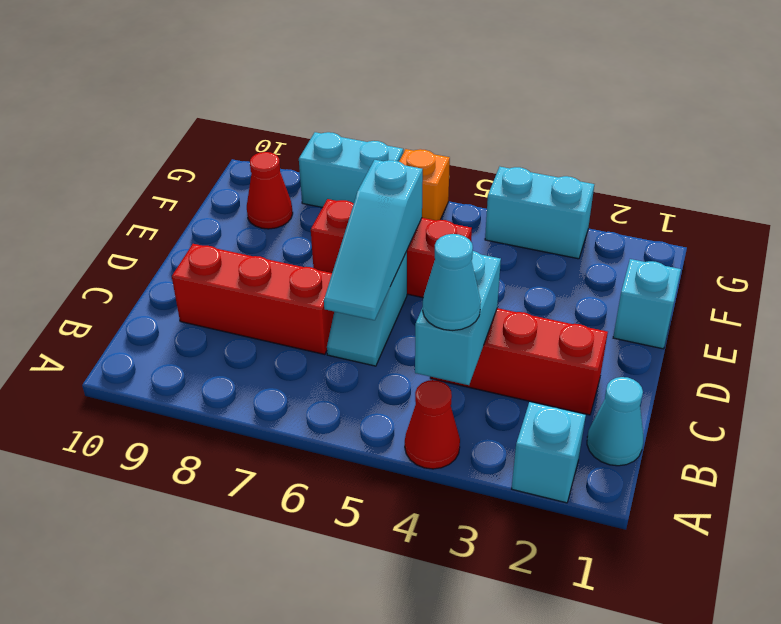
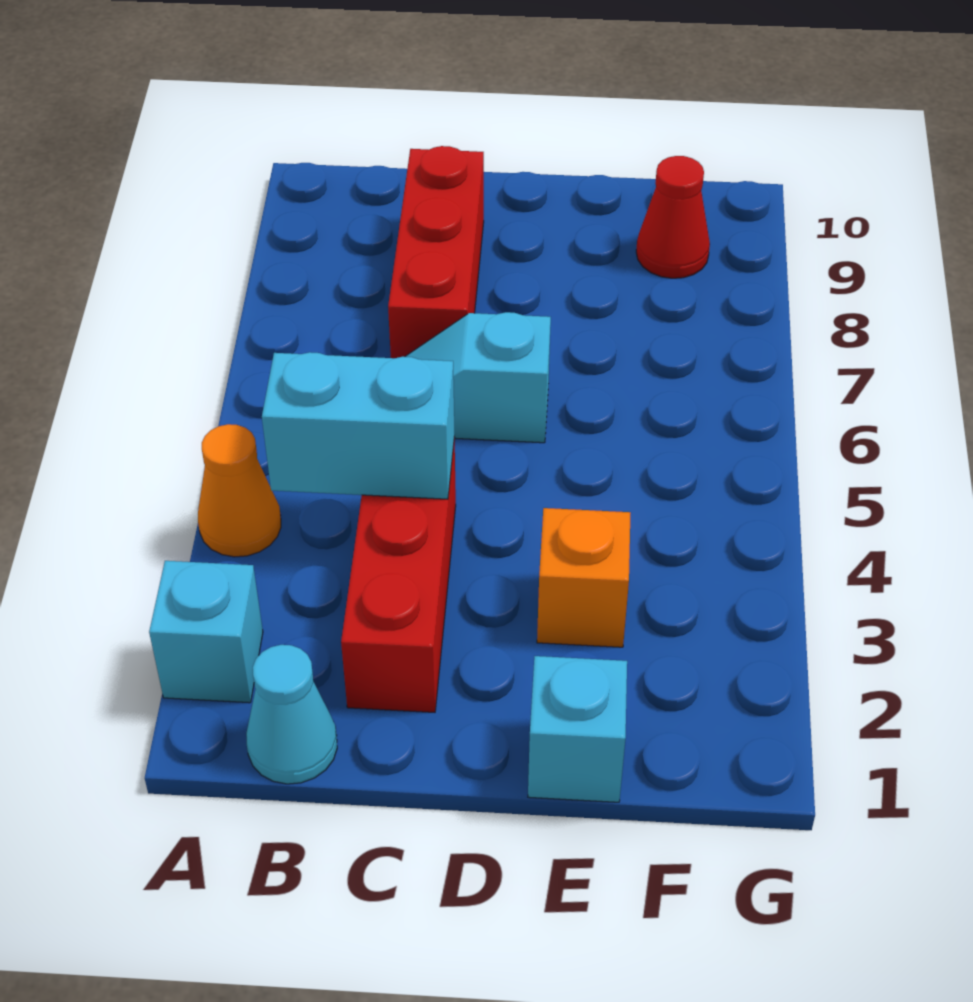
red 1x1 cone [405,380,460,469] -> orange 1x1 cone [198,424,281,557]
cyan 1x1 cone [423,234,481,330] -> none
cyan 1x3 slope [324,160,423,320] -> none
red 1x3 brick [311,199,472,298] -> none
cyan 1x2 brick [485,167,594,259] -> none
orange 1x1 brick [399,149,450,220] -> orange 1x1 brick moved to [537,508,631,647]
cyan 1x2 brick [299,132,403,207] -> none

